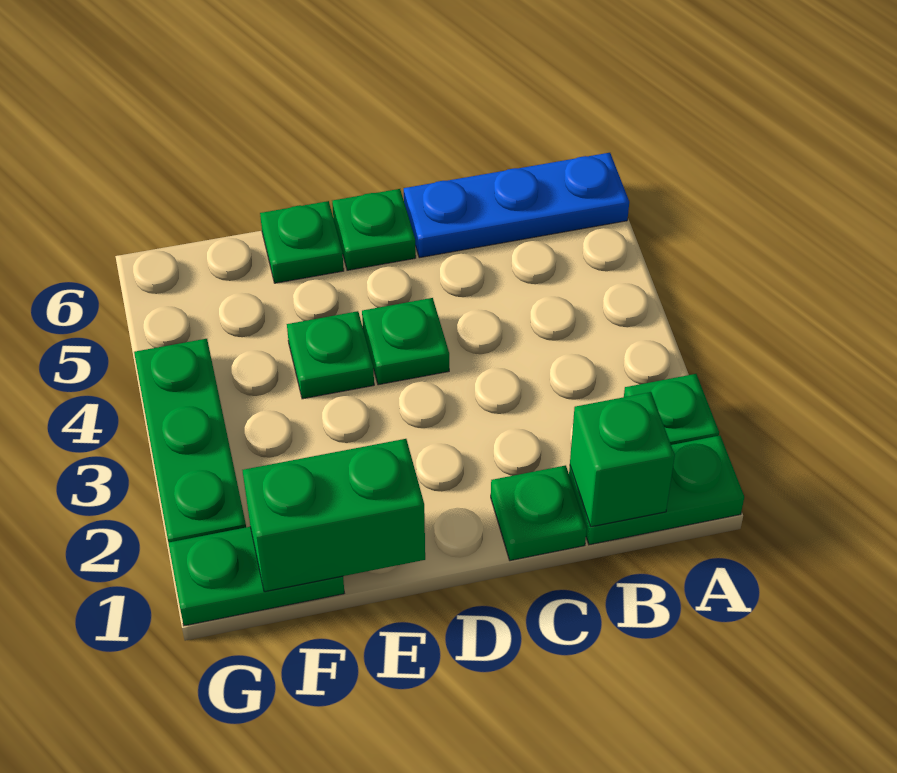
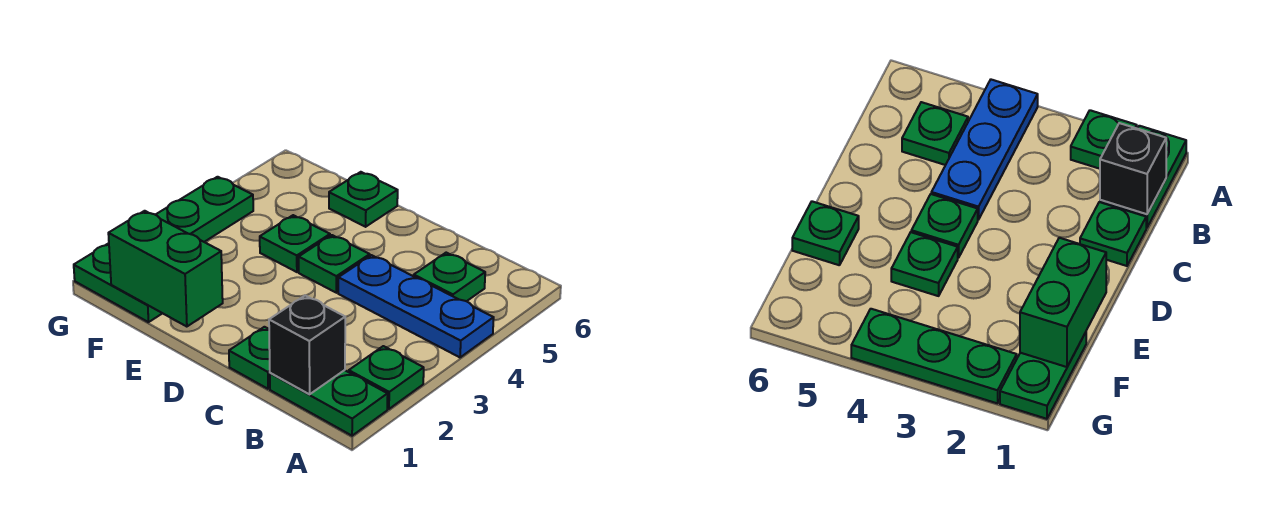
blue 1x3 plate [404,153,629,258] -> blue 1x3 plate moved to [338,255,494,357]
green 1x1 brick [570,392,675,527] -> black 1x1 brick [269,295,345,394]
green 1x1 plate [332,189,416,270] -> green 1x1 plate moved to [414,253,485,301]

